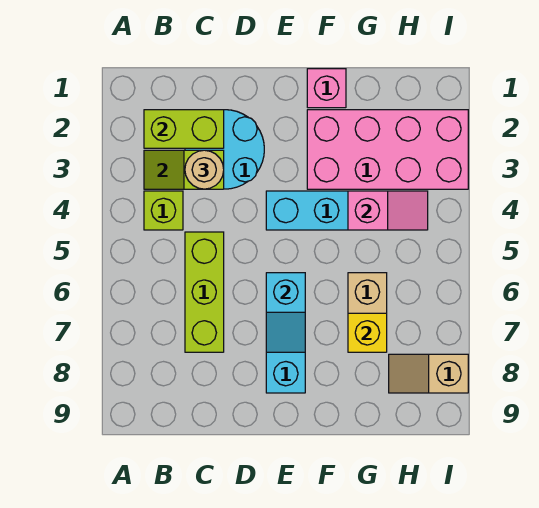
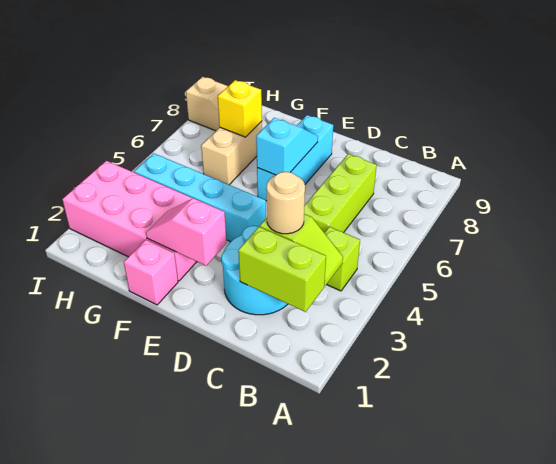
pink 1x2 slope [348,191,428,230] -> pink 1x2 slope moved to [146,198,226,265]

